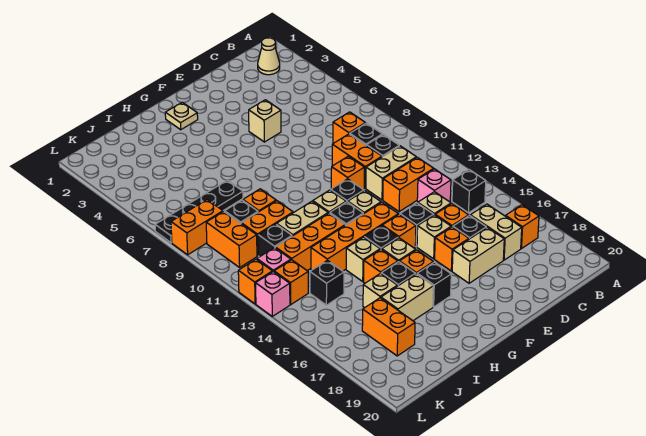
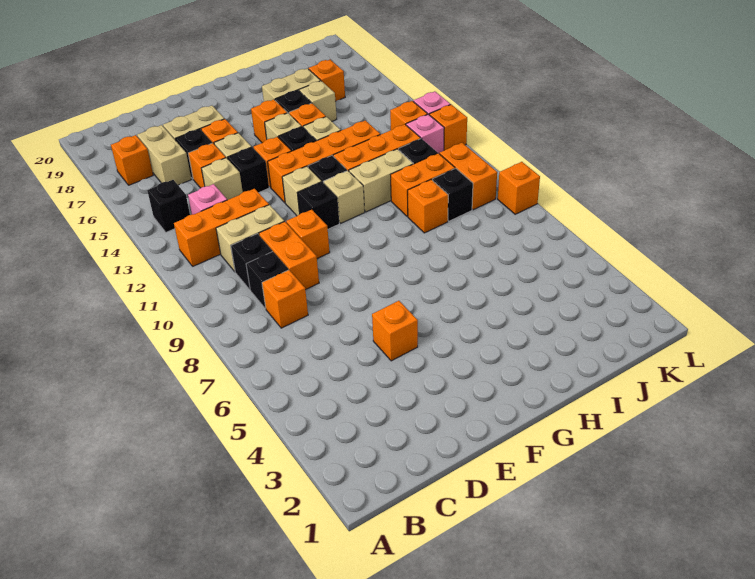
tan 1x1 cone [258,38,280,75] -> none
orange 1x2 brick [383,157,434,212] -> orange 1x3 brick [174,189,269,266]
tan 1x1 brick [249,100,281,142] -> orange 1x1 brick [372,301,418,361]
tan 1x1 plate [165,102,198,130] -> none
black 1x1 brick [417,262,451,307] -> none
black 1x4 plate [155,180,243,243] -> none
black 1x1 brick [310,260,344,305] -> none
orange 1x2 brick [362,298,415,356] -> orange 1x1 brick [309,60,345,101]
orange 1x2 brick [171,200,223,255] -> orange 1x1 brick [498,162,540,214]

